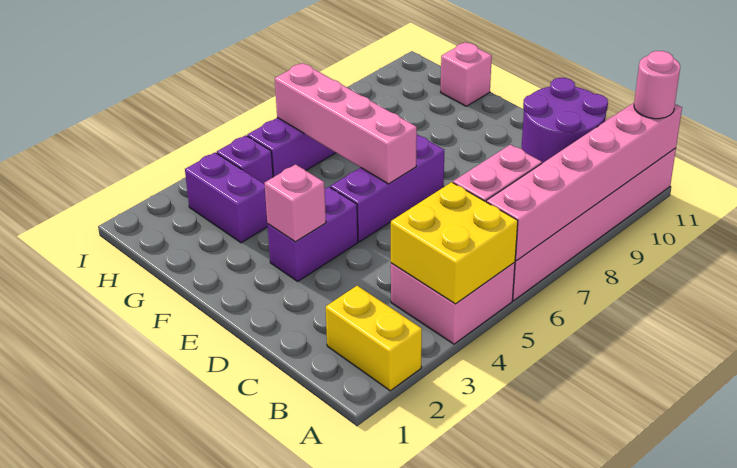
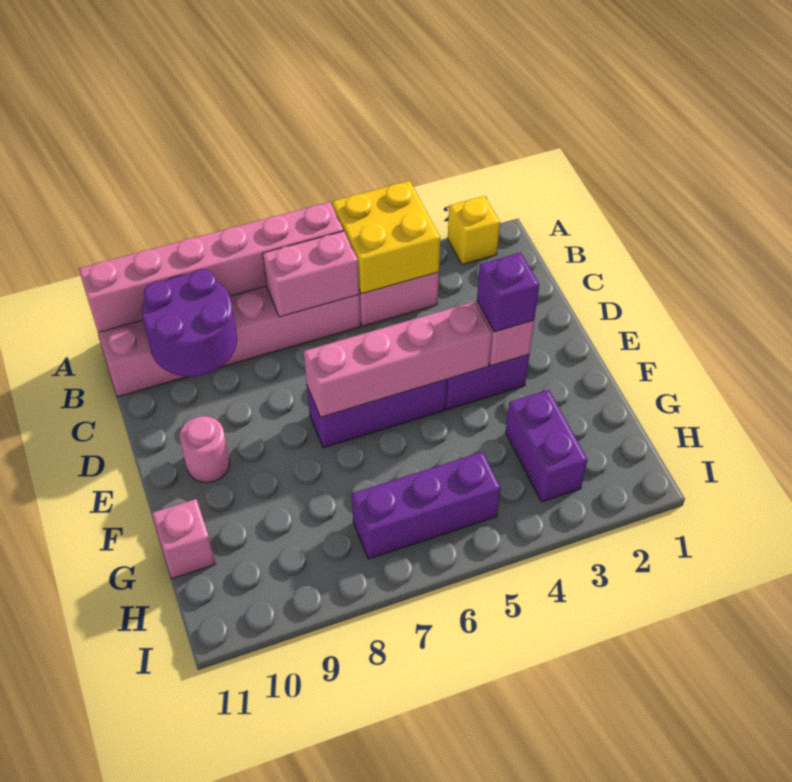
yellow 1x2 brick [326,286,422,391] -> yellow 1x1 brick [448,196,500,265]
pink 1x1 round brick [634,51,680,119] -> pink 1x1 round brick moved to [179,416,230,483]
pink 1x4 brick [275,63,417,184] -> pink 1x4 brick turned to [304,301,492,417]
purple 1x1 brick [217,135,273,184] -> purple 1x1 brick moved to [477,253,539,332]

